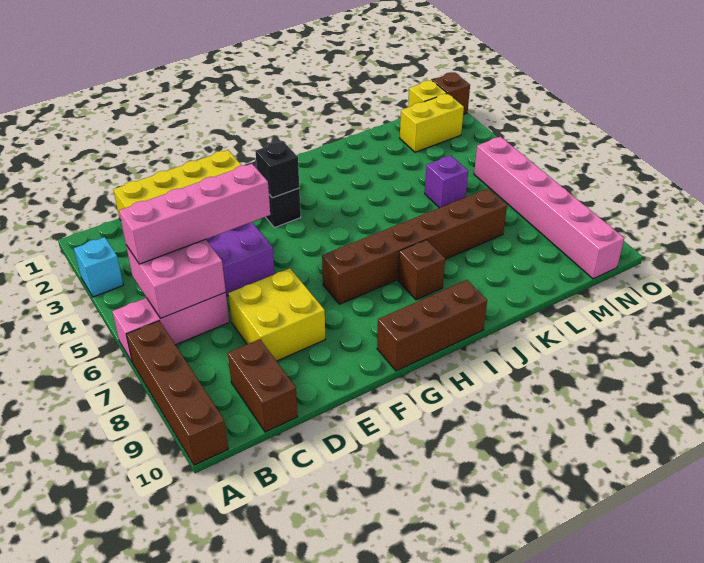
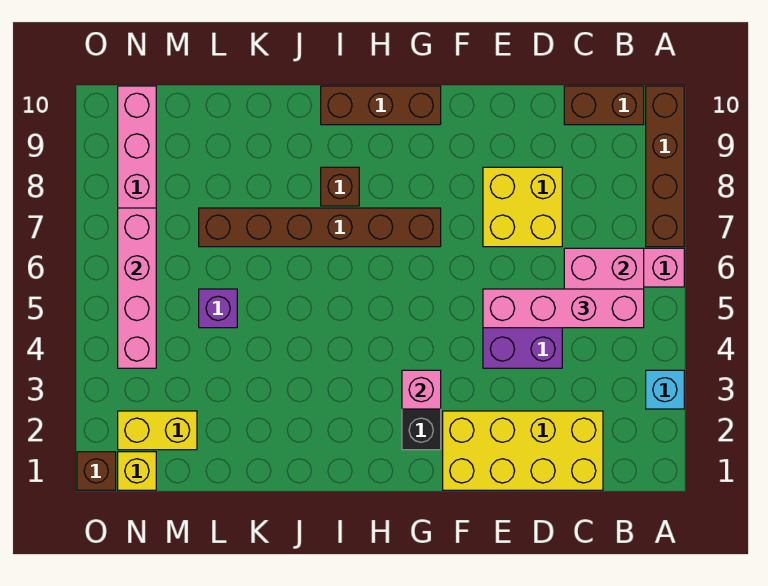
brown 1x2 brick [228,339,298,432] -> brown 1x2 brick turned to [564,86,644,125]
black 1x1 brick [255,141,299,198] -> pink 1x1 brick [402,370,441,409]
none -> pink 1x4 brick [118,208,156,368]

